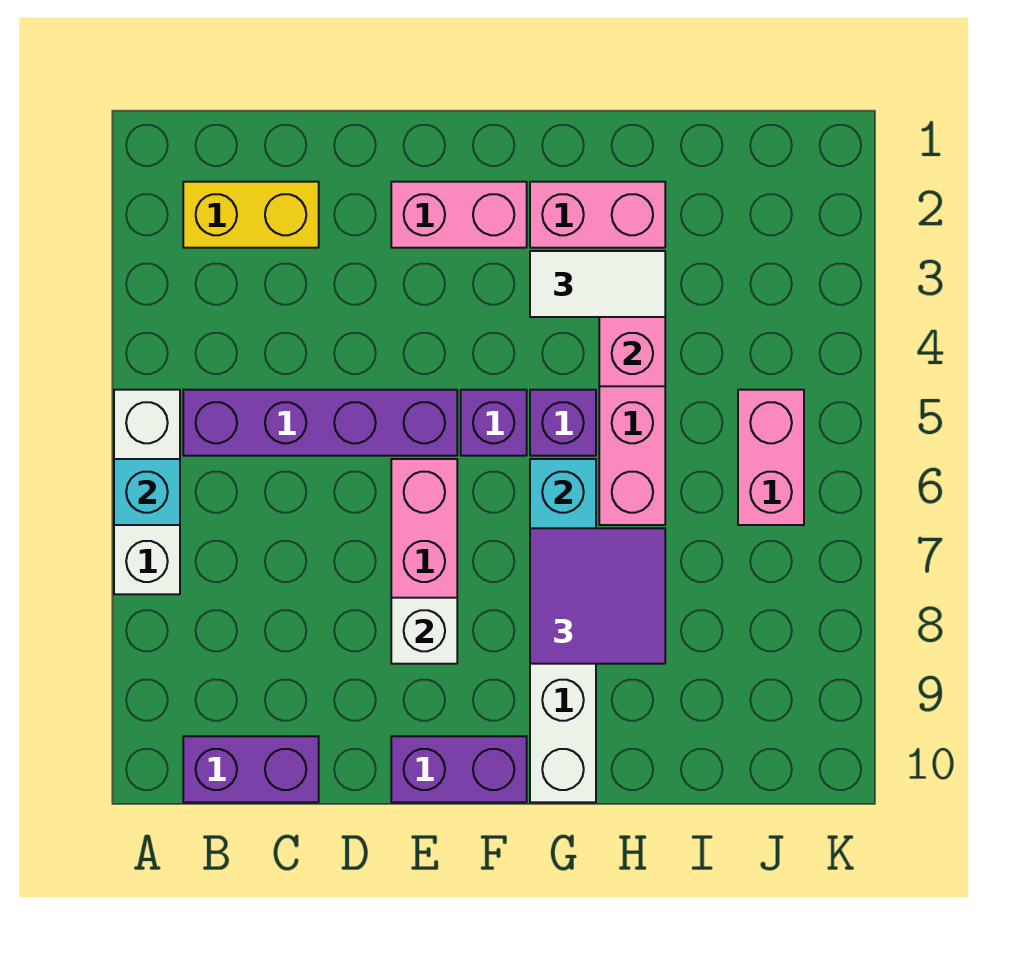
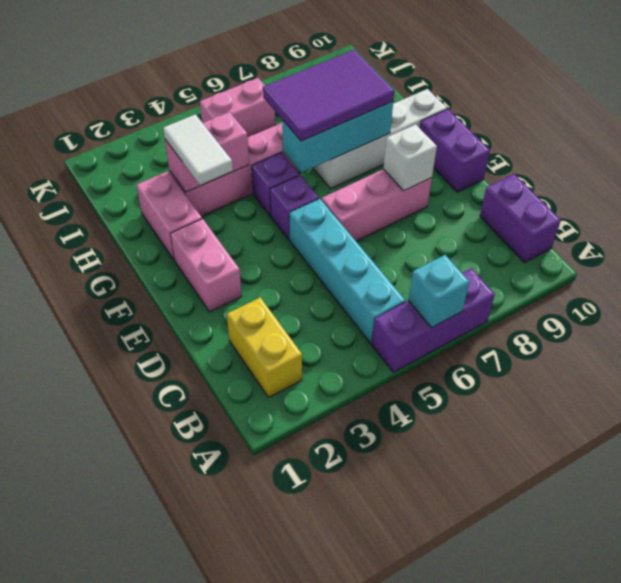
white 1x3 brick [114,390,180,594] -> purple 1x3 brick [372,268,495,372]
purple 1x4 brick [183,390,457,456] -> cyan 1x4 brick [289,199,406,344]
purple 2x2 tile [530,528,665,664] -> purple 2x3 tile [263,50,394,141]

